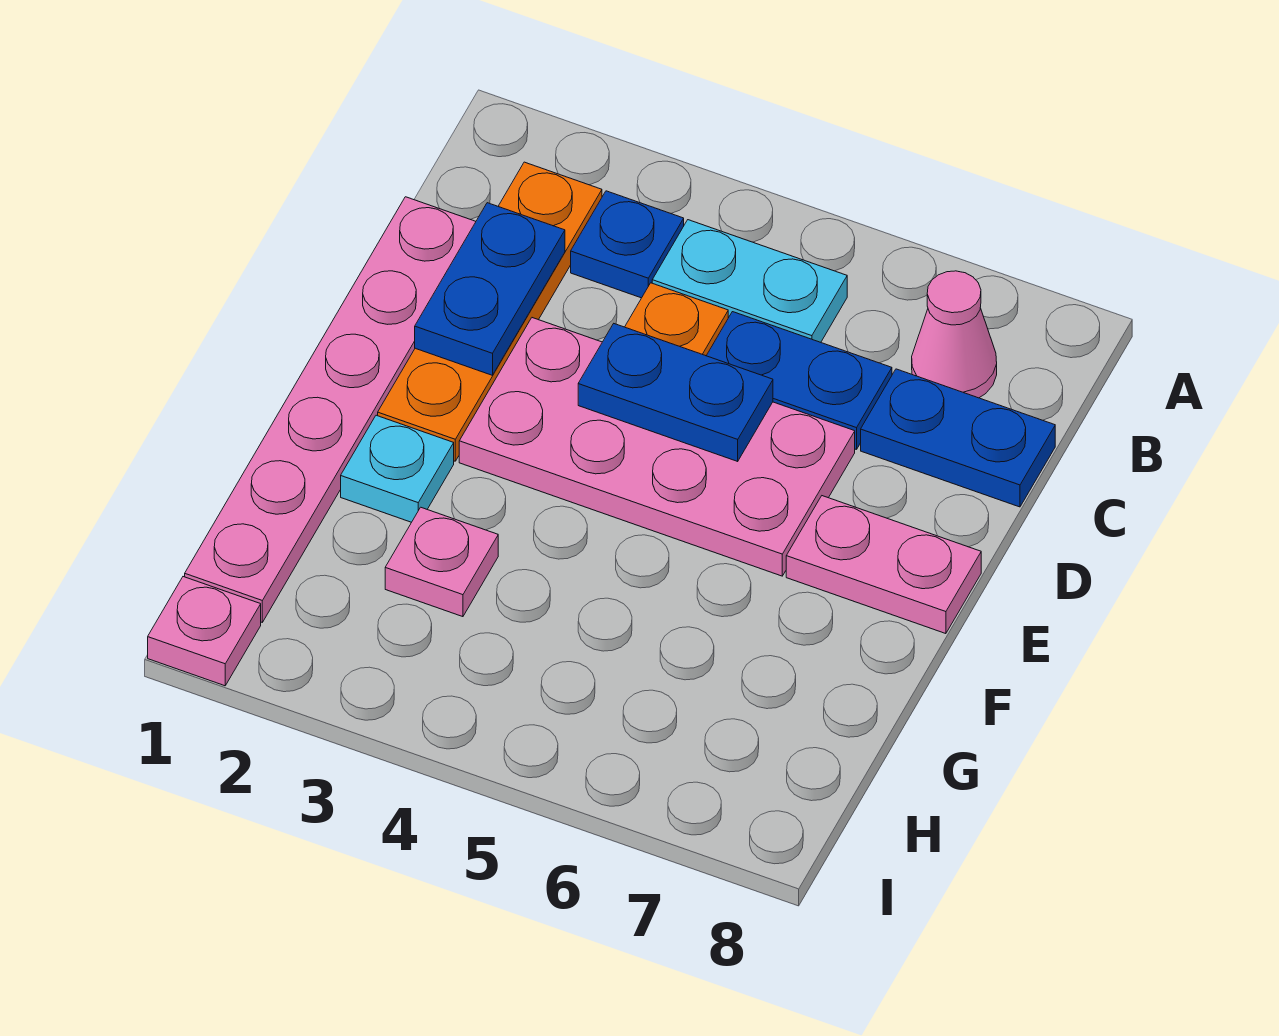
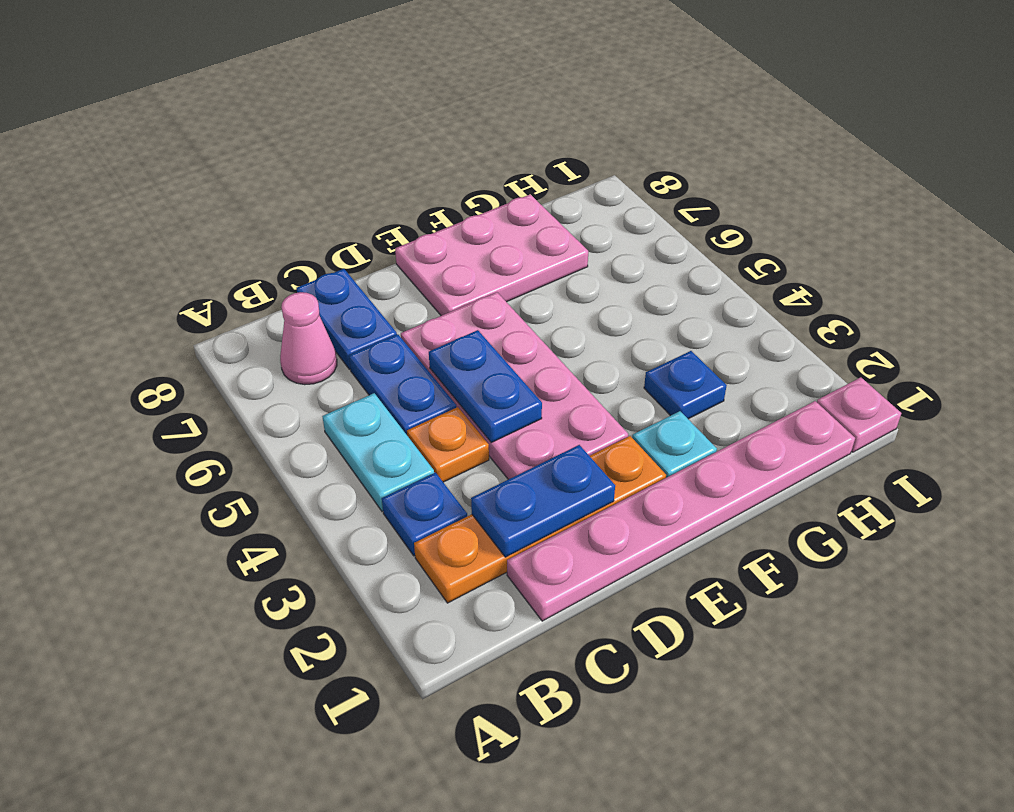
pink 1x2 plate [786,496,981,634] -> pink 2x3 plate [395,194,588,316]
pink 1x1 plate [385,507,498,617] -> blue 1x1 plate [644,351,727,419]

